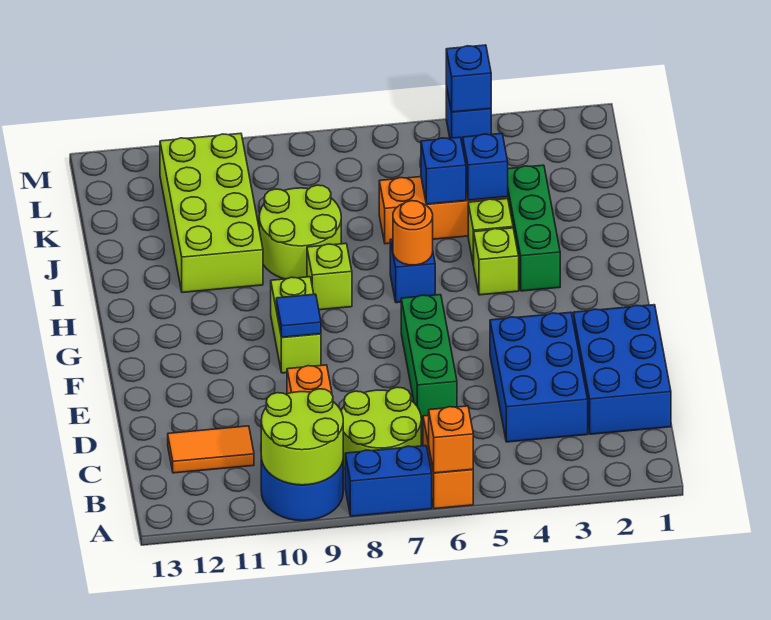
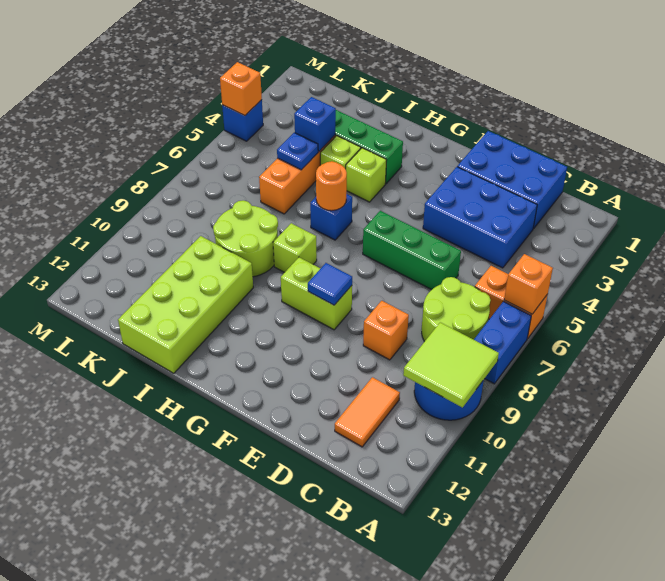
lime 2x2 round brick [261,389,343,485] -> lime 2x2 tile [403,322,499,408]
lime 2x4 brick [160,133,263,293] -> lime 2x4 brick turned to [118,236,253,373]
blue 1x1 brick [421,137,466,204] -> blue 1x1 plate [277,133,318,170]
blue 1x1 brick [446,45,491,112] -> orange 1x1 brick [220,62,262,116]

